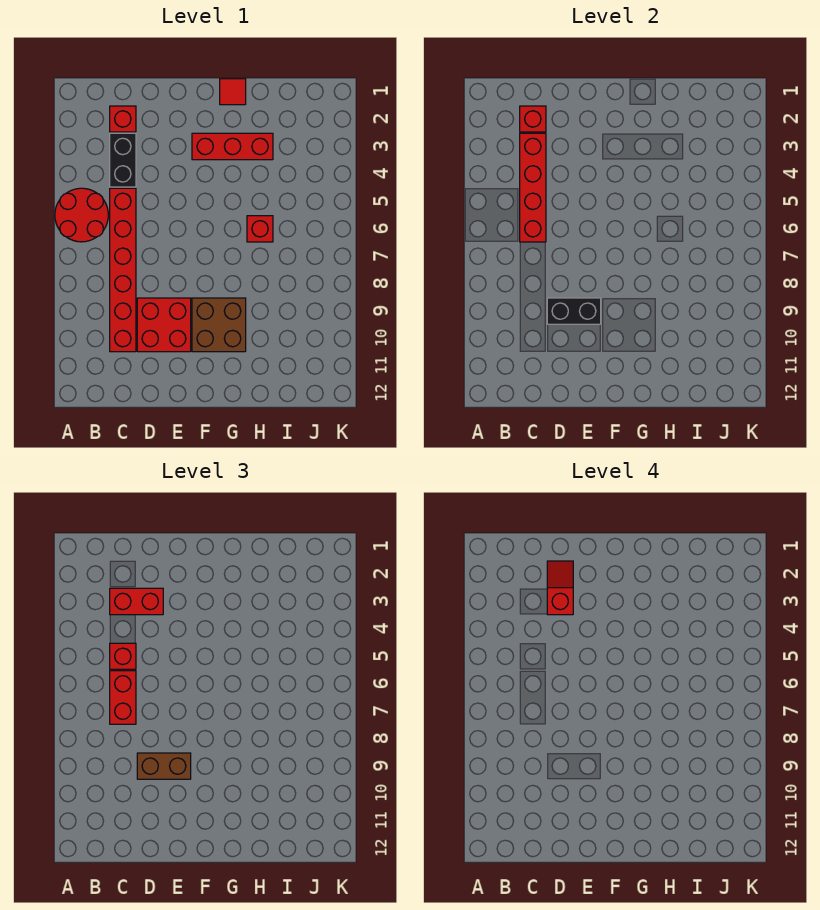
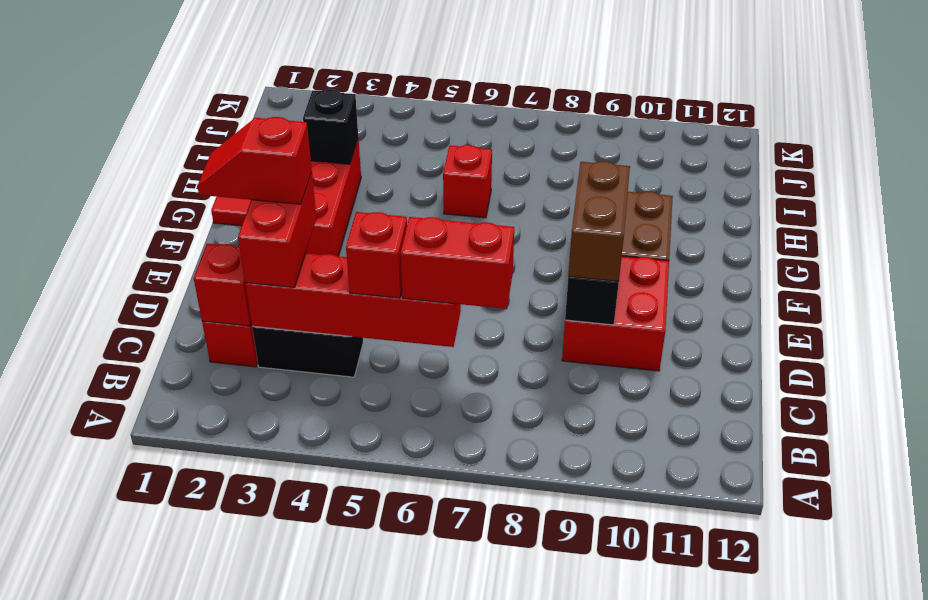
red 2x2 round brick [55,188,108,242] -> none
red 1x6 brick [110,188,136,352] -> none
none -> black 1x1 brick [303,89,358,164]

